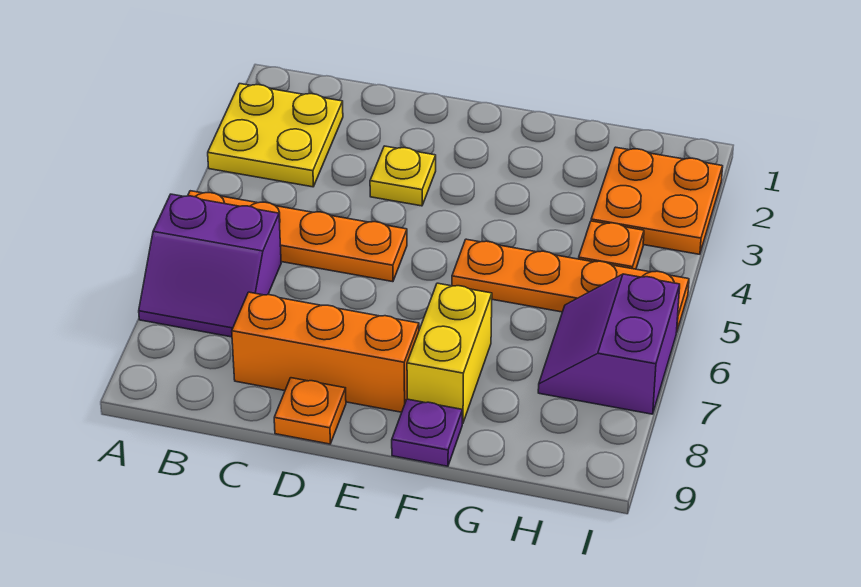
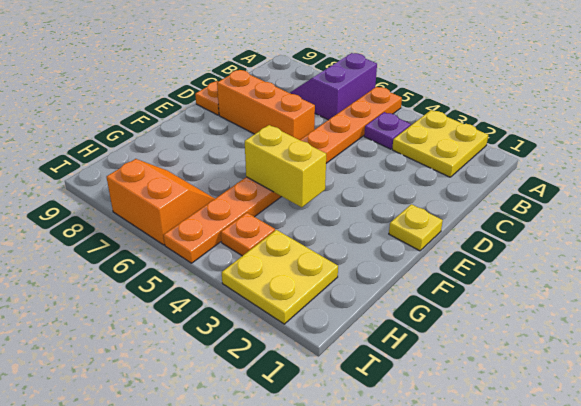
orange 1x3 brick [232,292,419,412] -> orange 1x3 brick turned to [217,70,315,140]
yellow 1x1 plate [370,146,436,206] -> yellow 1x1 plate moved to [389,204,443,251]
yellow 1x2 brick [407,283,492,424] -> yellow 1x2 brick moved to [245,125,326,207]
purple 1x1 plate [392,399,462,466] -> purple 1x1 plate moved to [364,112,411,149]
orange 2x2 plate [591,147,723,254] -> yellow 2x2 plate [222,230,338,324]
purple 2x2 slope [538,274,680,414] -> orange 2x2 slope [107,159,215,245]

